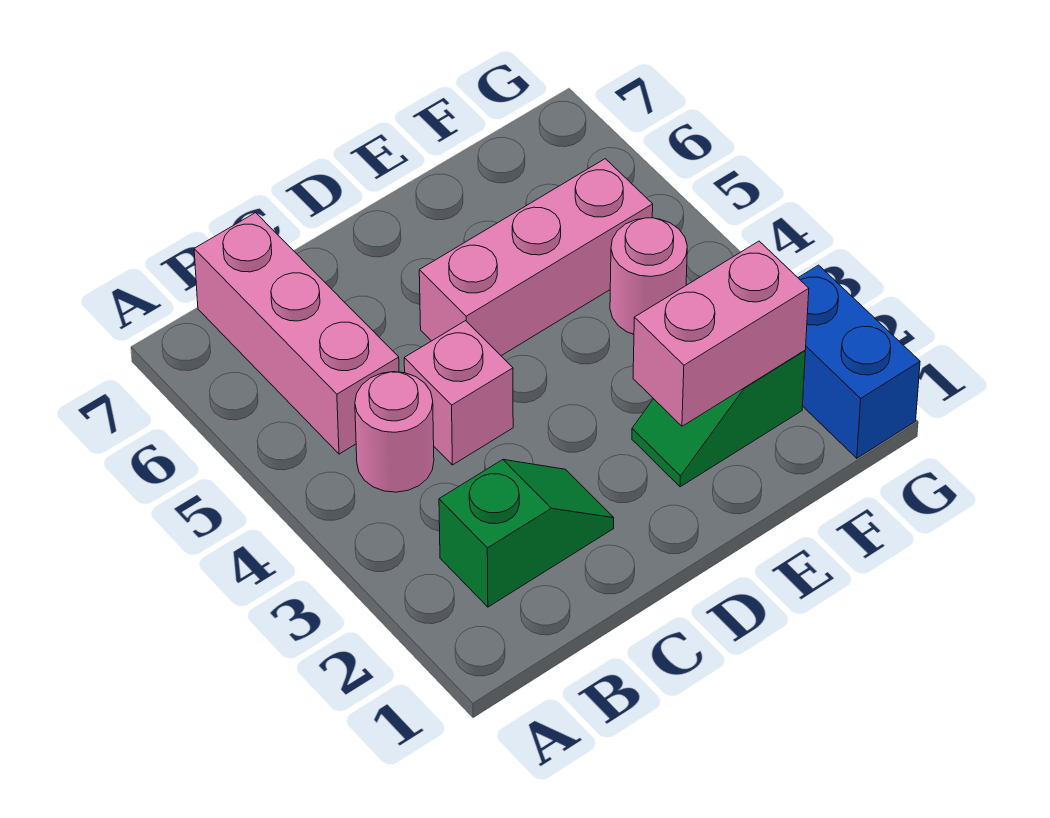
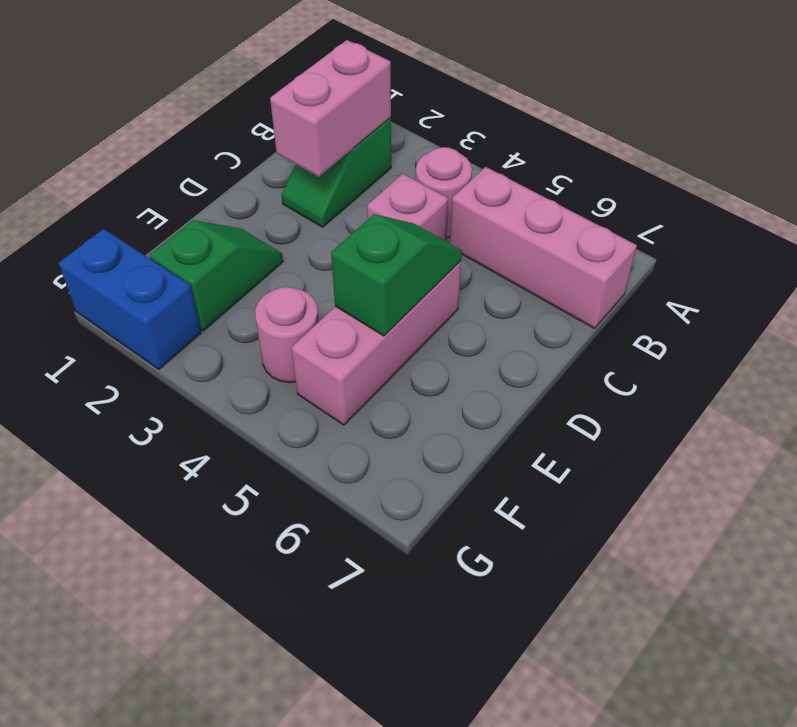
none -> green 1x2 slope [331,214,462,336]
pink 1x2 brick [633,241,809,426] -> pink 1x2 brick moved to [270,40,391,177]

